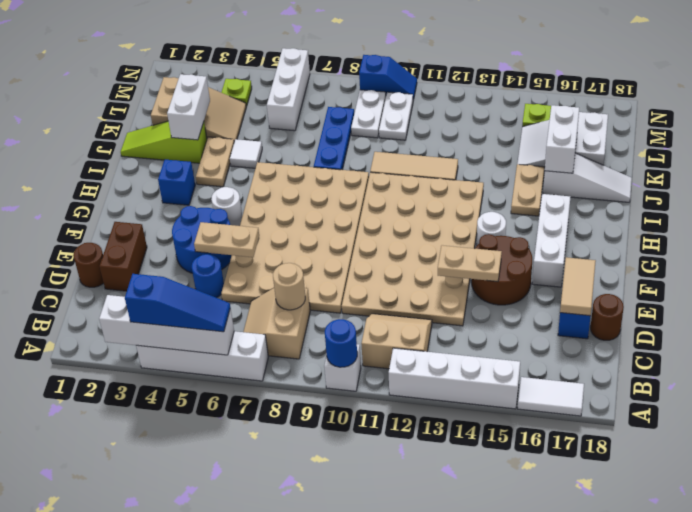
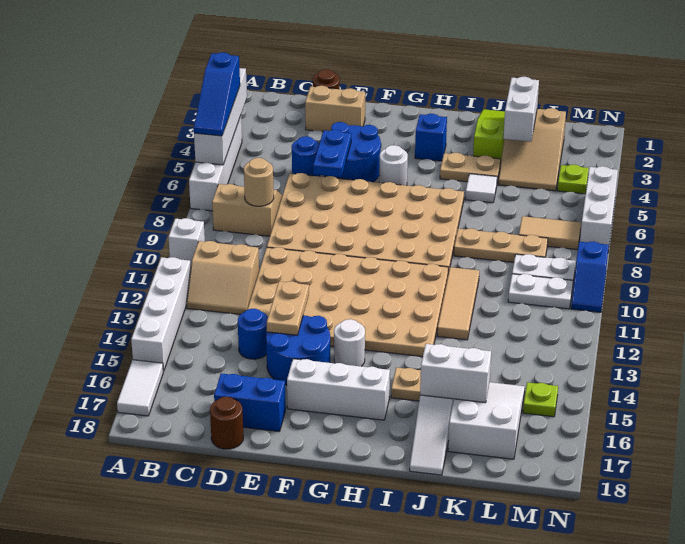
blue 1x1 round brick [325,319,357,367] -> blue 1x1 round brick moved to [238,309,268,359]
tan 2x2 slope [361,314,432,369] -> tan 2x2 slope turned to [187,241,259,314]
brown 1x2 brick [100,222,147,291] -> tan 1x2 brick [305,86,365,132]
tan 1x2 tile [560,257,596,316] -> tan 1x2 tile moved to [519,216,581,250]
tan 1x2 plate [194,222,259,257] -> blue 1x2 plate [313,130,351,177]
brown 2x2 round brick [471,234,532,305] -> blue 2x2 round brick [266,315,330,385]
white 1x2 brick [167,74,210,140] -> white 1x2 brick turned to [503,77,539,142]
blue 1x3 plate [314,107,354,170] -> tan 1x3 plate [454,228,548,262]
white 1x3 brick [267,48,310,131] -> white 1x3 brick turned to [580,166,618,252]

